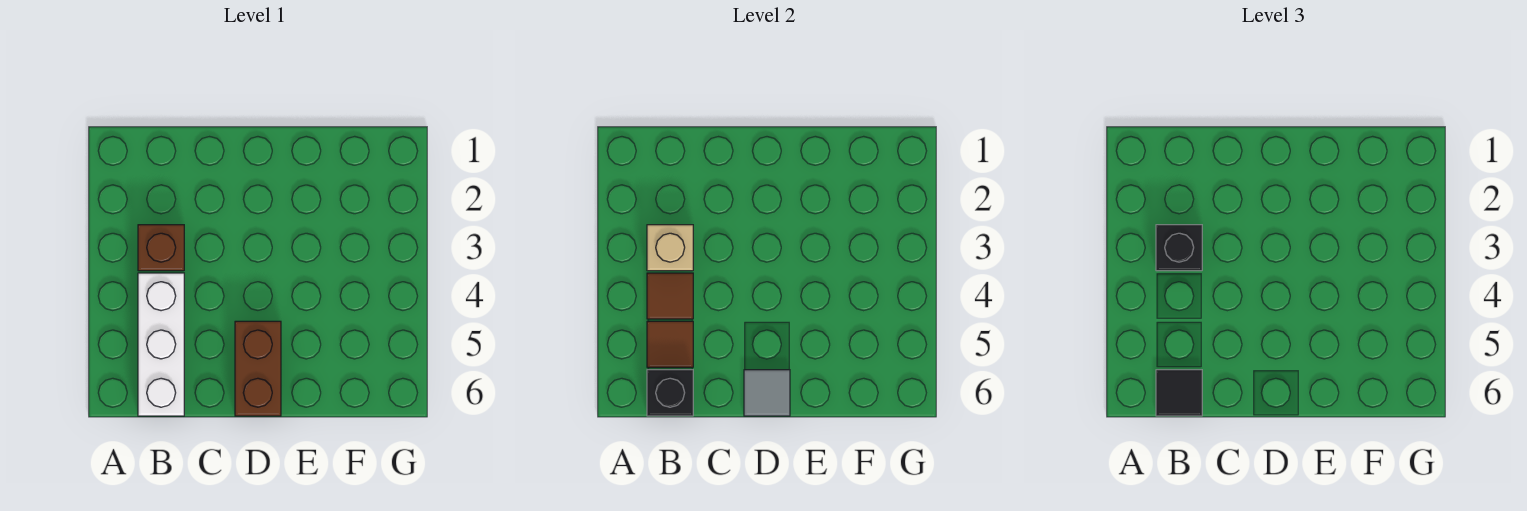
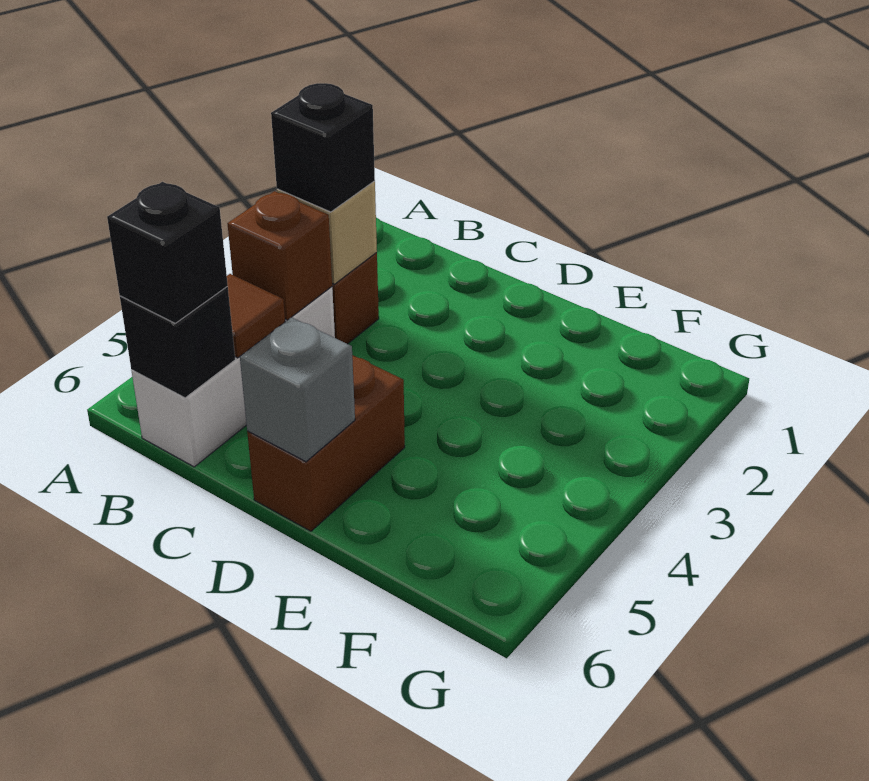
brown 1x1 tile [647,273,693,319] -> brown 1x1 brick [227,191,332,320]
black 1x1 tile [1156,370,1202,416] -> black 1x1 brick [107,182,228,323]
grey 1x1 tile [744,370,790,416] -> grey 1x1 brick [240,317,355,462]

